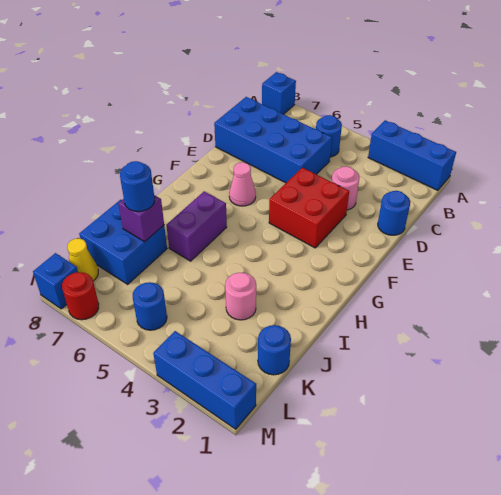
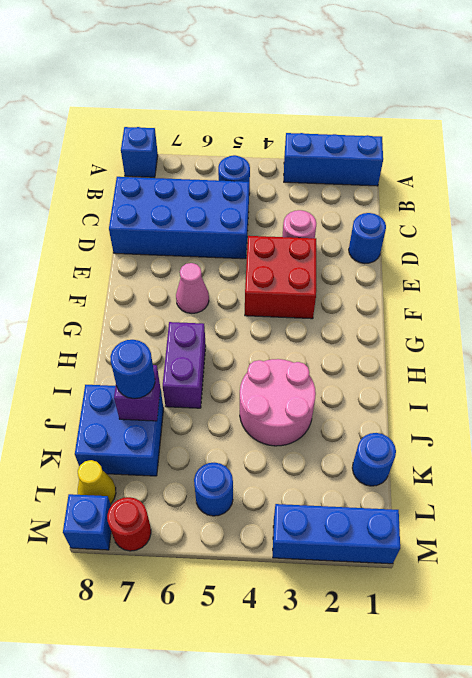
pink 1x1 round brick [225,273,256,320] -> pink 2x2 round brick [240,359,316,446]

